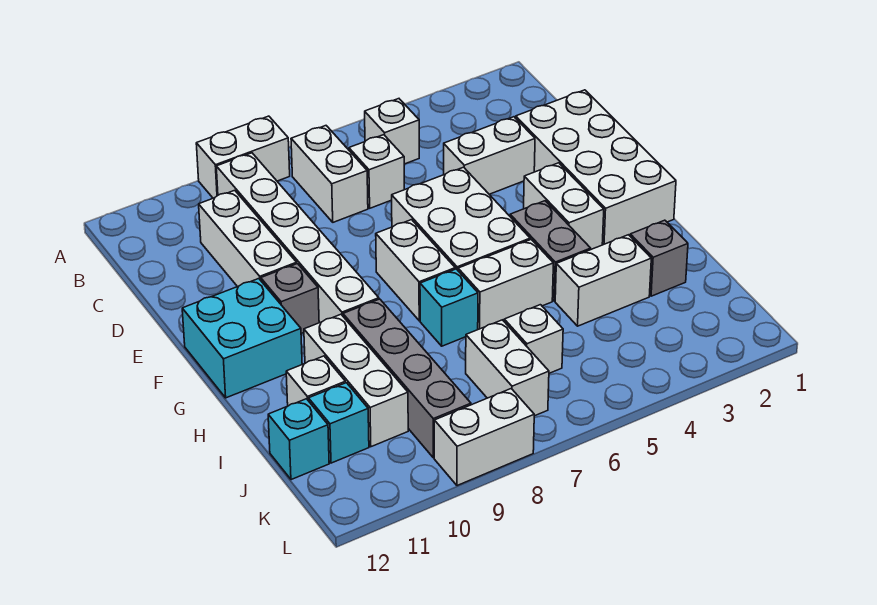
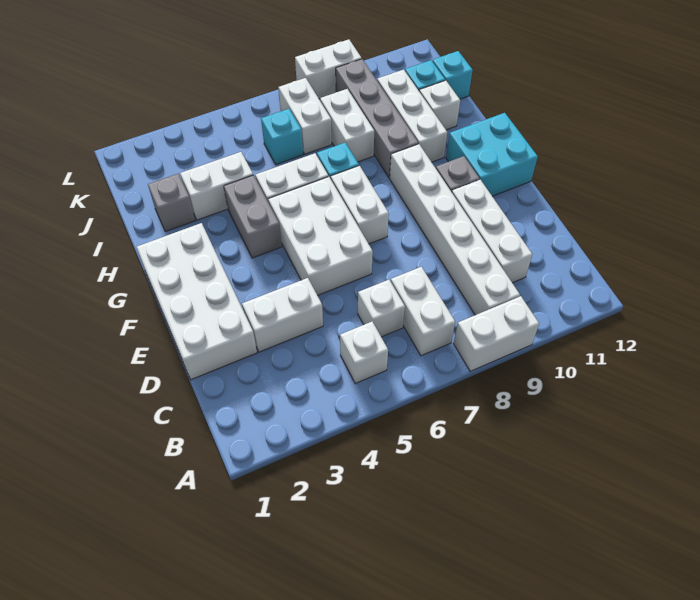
white 1x2 brick [524,163,604,249] -> white 1x2 brick moved to [320,89,374,162]
white 1x1 brick [504,305,563,373] -> cyan 1x1 brick [261,109,303,164]

